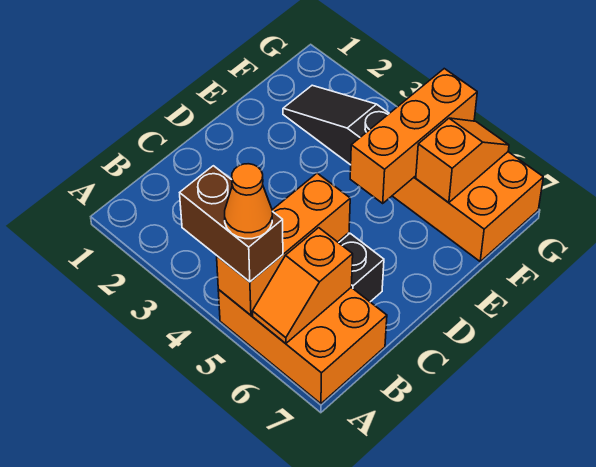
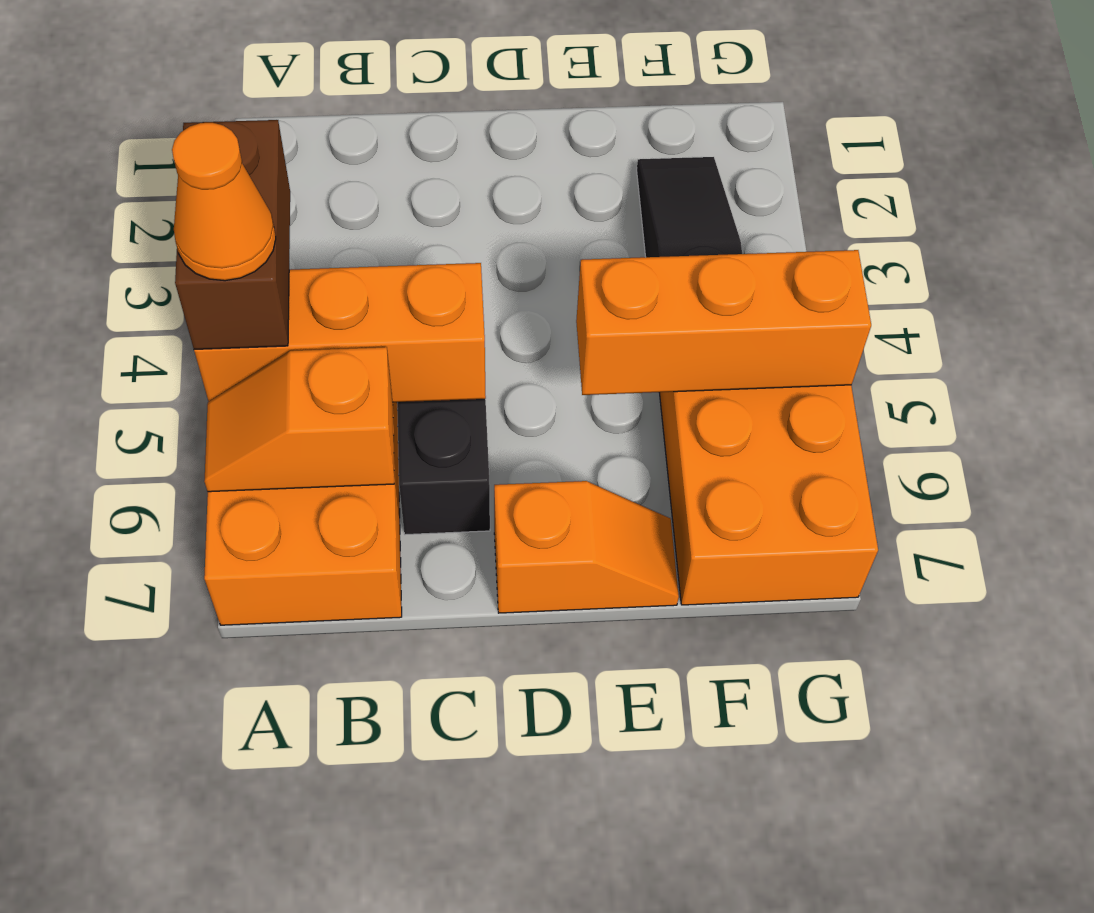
orange 1x2 slope [416,118,509,203] -> orange 1x2 slope moved to [494,481,679,613]

